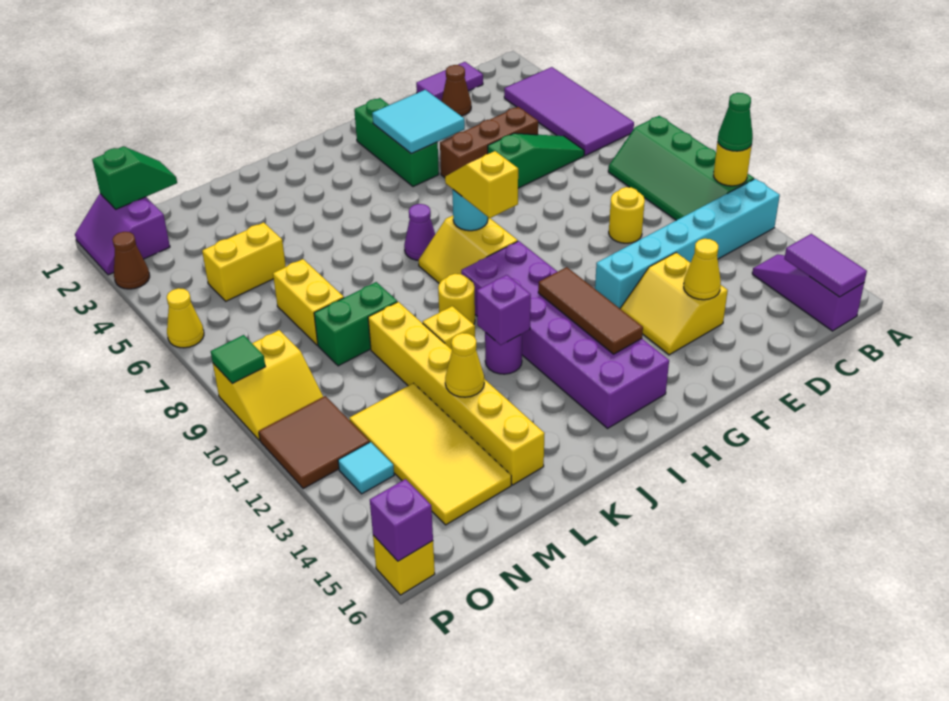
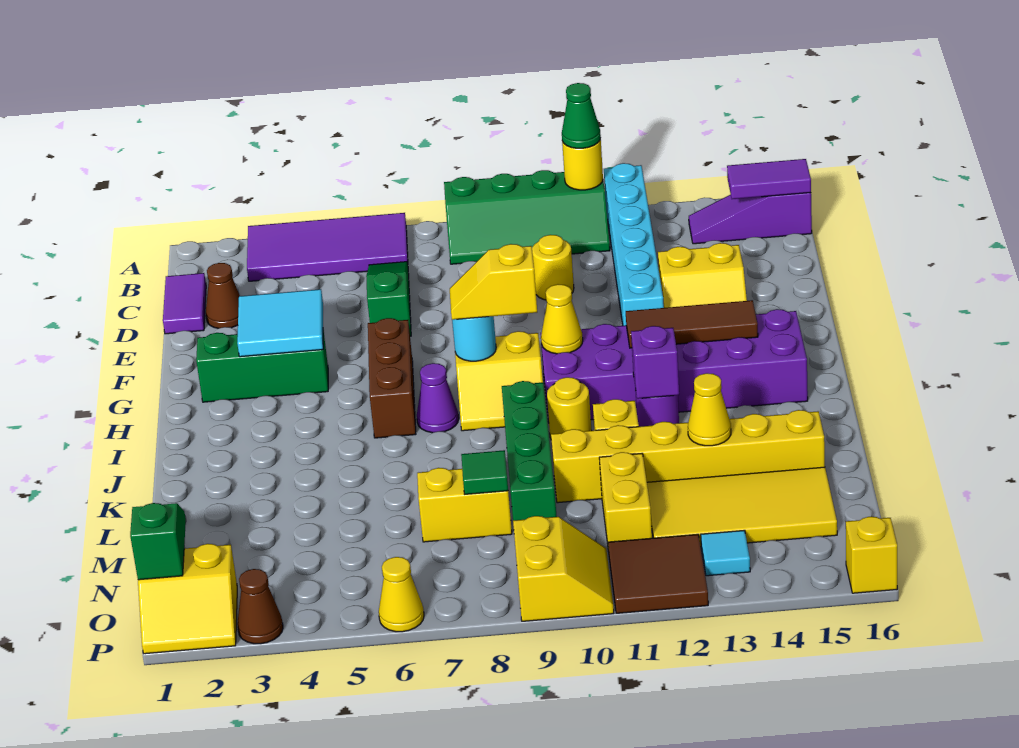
brown 1x3 brick [440,107,538,178] -> brown 1x3 brick moved to [368,318,416,438]
yellow 1x1 cone [684,239,721,300] -> yellow 1x1 cone moved to [541,284,583,354]
green 1x2 brick [314,282,397,366] -> green 1x4 brick [502,381,557,521]
yellow 1x2 brick [202,222,286,301] -> yellow 1x2 brick moved to [599,452,652,551]
purple 2x2 slope [75,194,170,275] -> yellow 2x2 slope [138,544,237,654]
green 1x1 tile [211,335,265,383] -> green 1x1 tile moved to [461,450,508,494]
purple 1x1 brick [370,479,433,561] -> none

